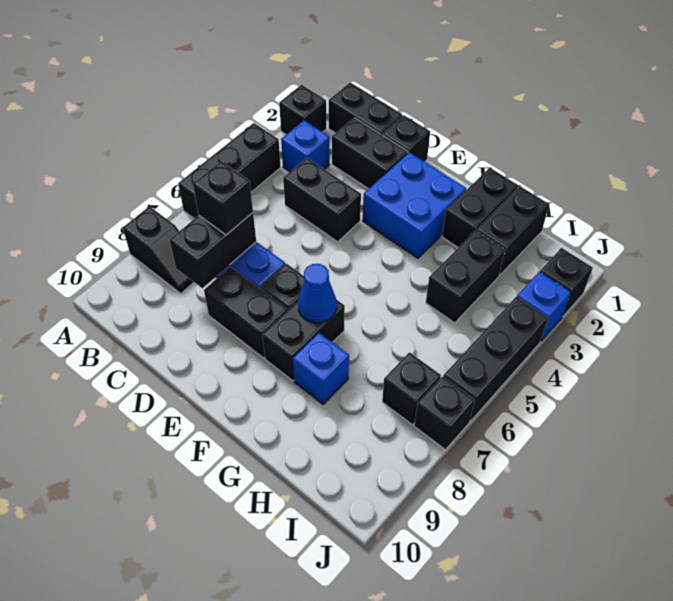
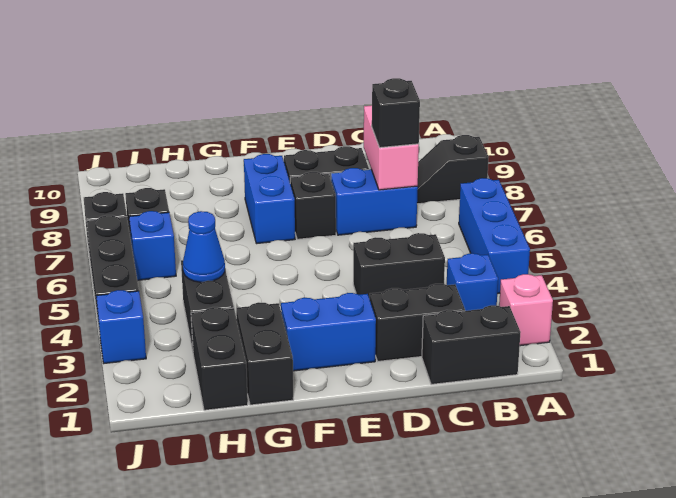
black 1x1 brick [279,85,326,134] -> pink 1x1 brick [499,274,553,346]
black 1x3 brick [178,123,281,219] -> blue 1x3 brick [459,178,530,294]
black 1x2 brick [169,213,256,288] -> pink 1x2 brick [364,105,419,190]
black 1x1 brick [382,115,430,162] -> none
blue 2x2 brick [363,152,466,258] -> blue 1x2 brick [281,293,376,371]
black 1x2 brick [262,300,345,381] -> blue 1x2 brick [244,154,295,244]
blue 1x1 cone [298,264,337,323] -> blue 1x1 cone moved to [183,211,225,282]
blue 1x1 brick [293,333,349,404] -> blue 1x1 brick moved to [129,211,176,280]
black 1x1 brick [540,248,593,316] -> none

